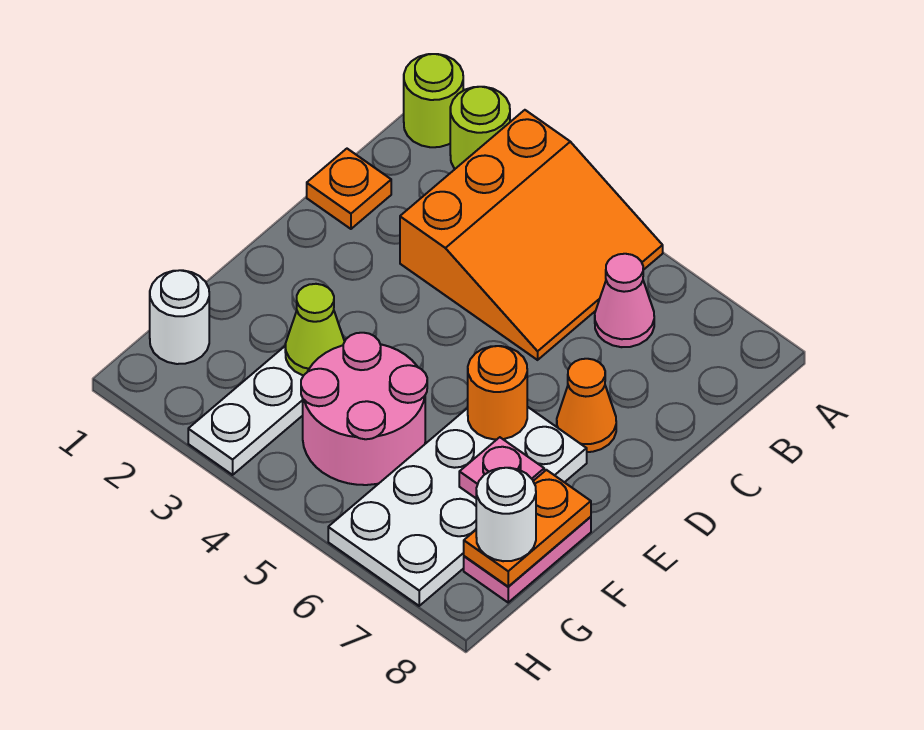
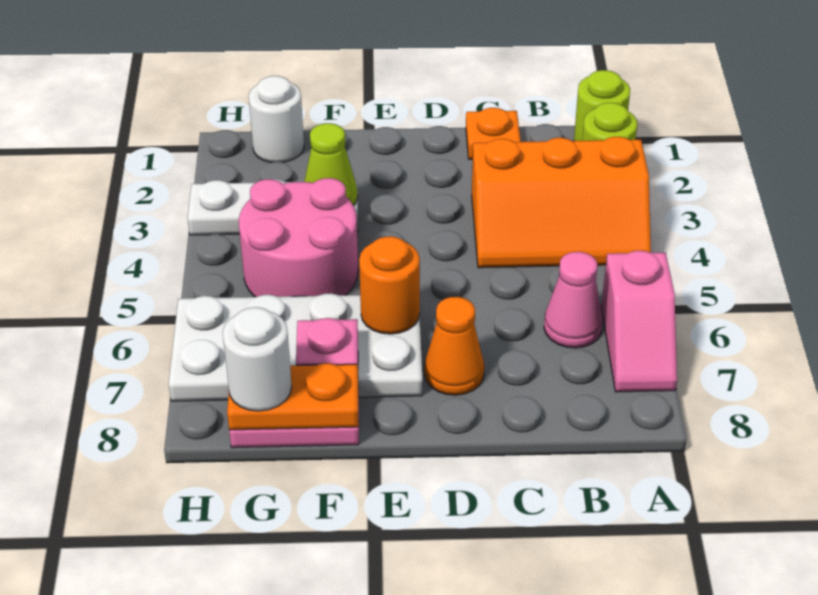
orange 3x3 slope [400,110,663,360] -> orange 2x3 slope [472,137,651,268]
none -> pink 1x2 slope [601,251,677,392]

